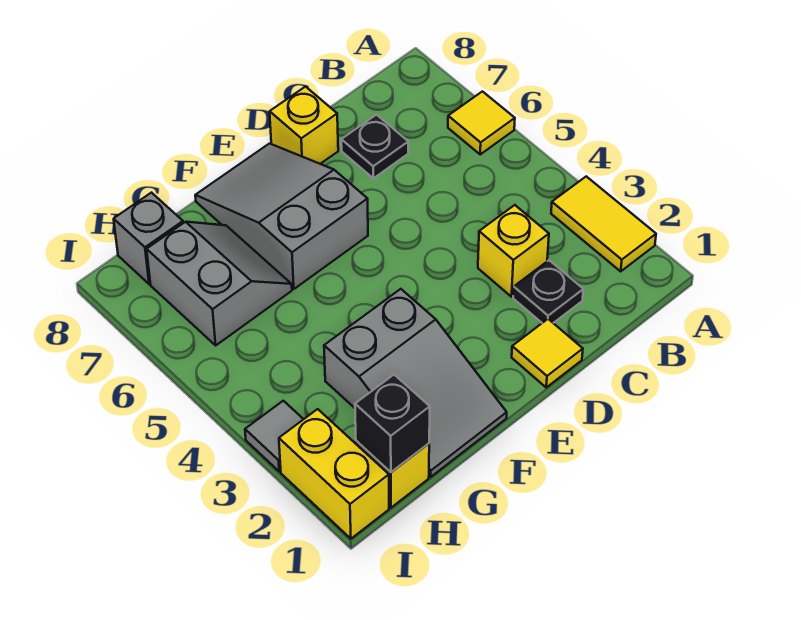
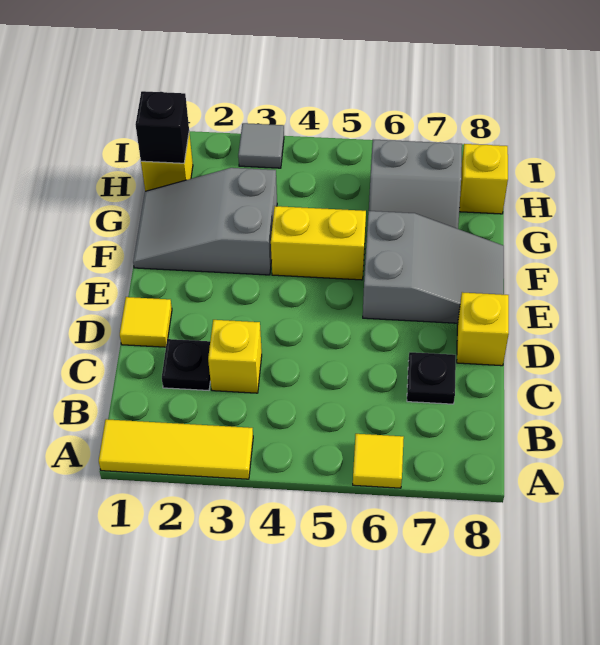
yellow 1x2 tile [551,176,656,271] -> yellow 1x3 tile [99,419,253,479]
grey 1x1 brick [114,193,183,284] -> yellow 1x1 brick [459,144,508,214]
yellow 1x2 brick [279,409,389,539] -> yellow 1x2 brick moved to [271,206,366,280]

